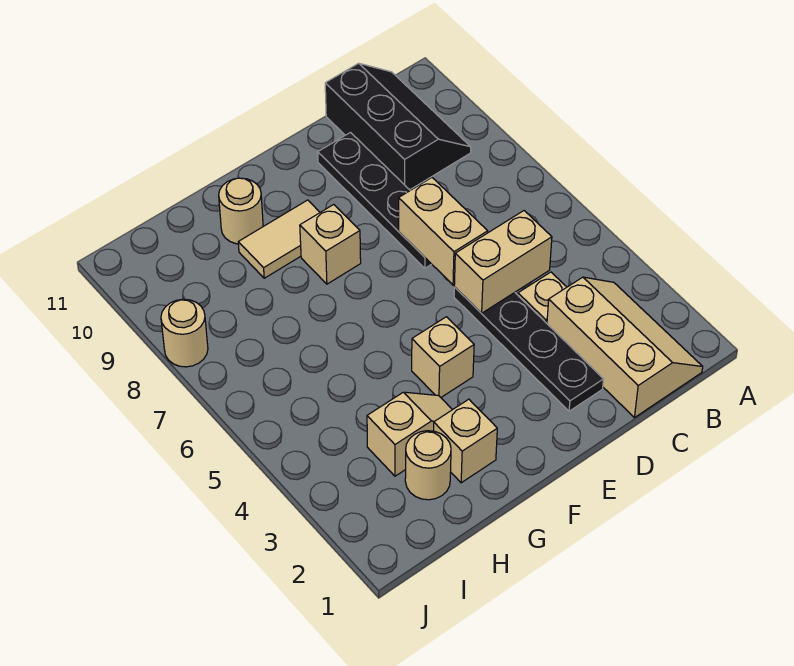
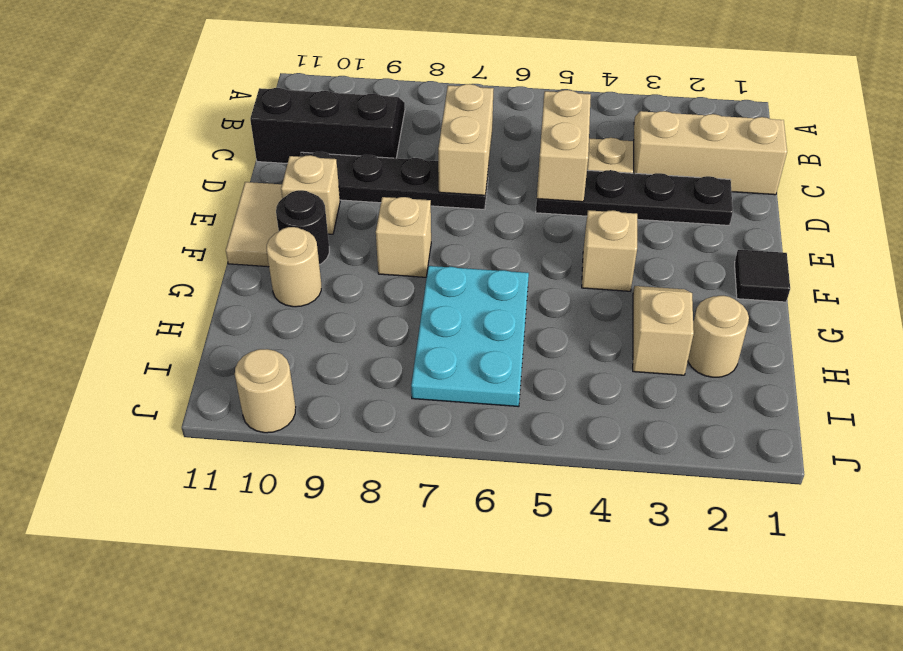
tan 1x2 brick [399,178,488,285] -> tan 1x2 brick turned to [438,84,494,195]
none -> black 1x1 tile [735,250,790,302]
tan 1x2 tile [238,200,320,278] -> tan 1x2 tile moved to [226,182,282,267]
none -> black 1x1 round brick [276,190,329,265]
tan 1x1 brick [434,399,497,483] -> tan 1x1 brick moved to [281,155,340,234]
none -> cyan 2x3 plate [411,266,529,407]
tan 1x1 round brick [161,299,208,367] -> tan 1x1 round brick moved to [235,349,296,433]

